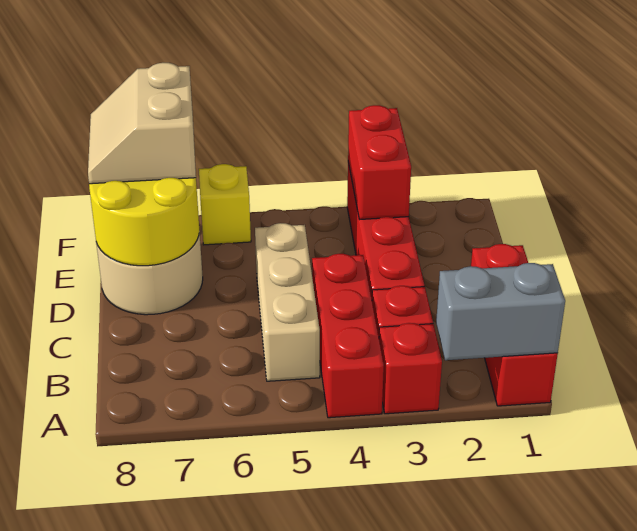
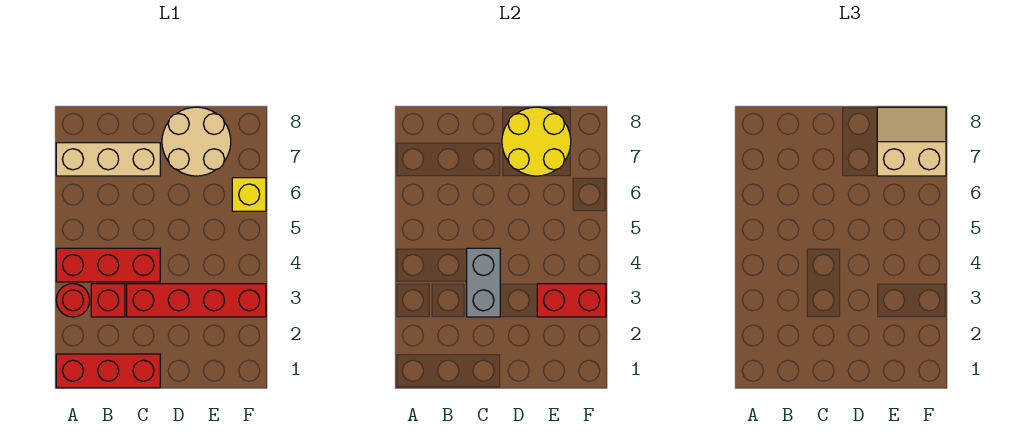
grey 1x2 brick [436,263,565,360] -> grey 1x2 brick moved to [467,248,500,317]
red 1x1 brick [379,323,442,414] -> red 1x1 round brick [56,284,90,317]
tan 1x3 brick [255,223,320,381] -> tan 1x3 brick moved to [56,143,160,176]

